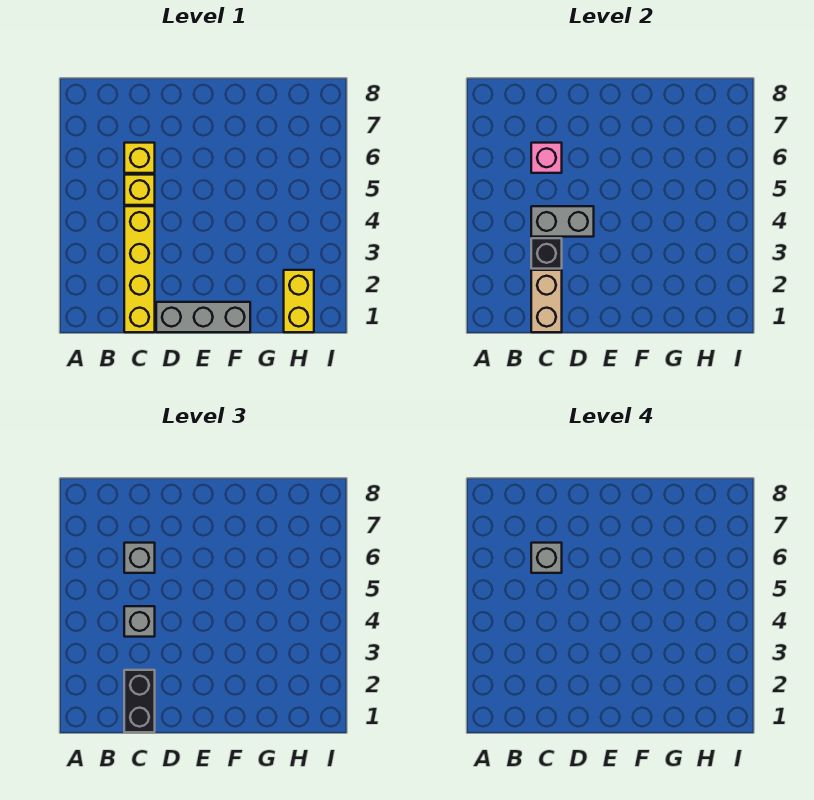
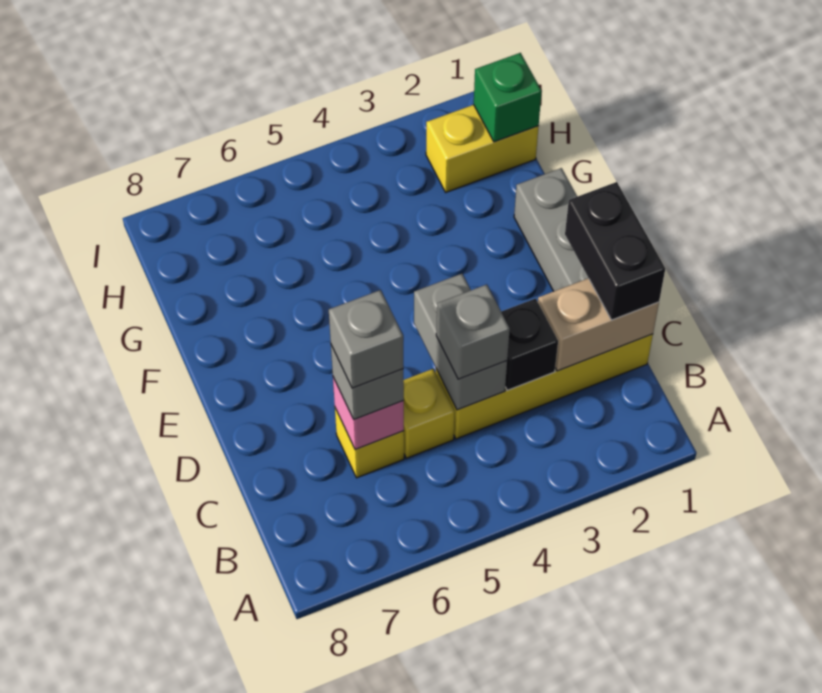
black 1x2 brick [124,670,155,732] -> black 1x2 brick turned to [565,182,665,320]
none -> green 1x1 brick [474,53,542,142]

